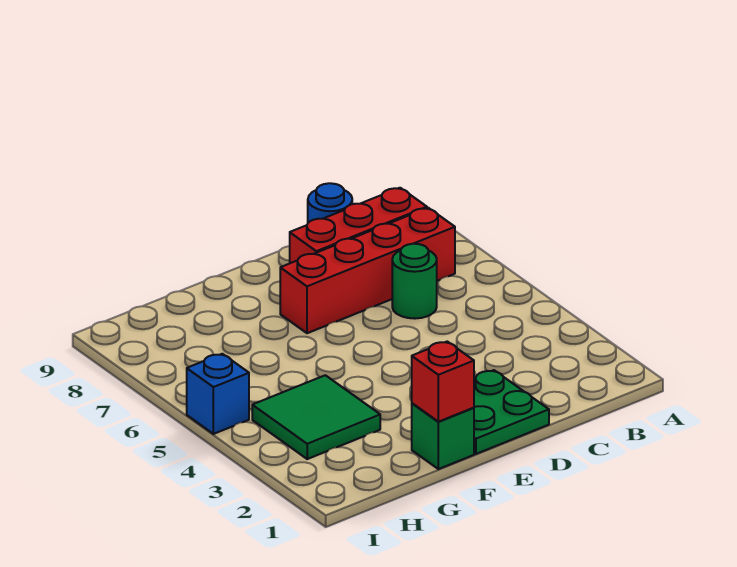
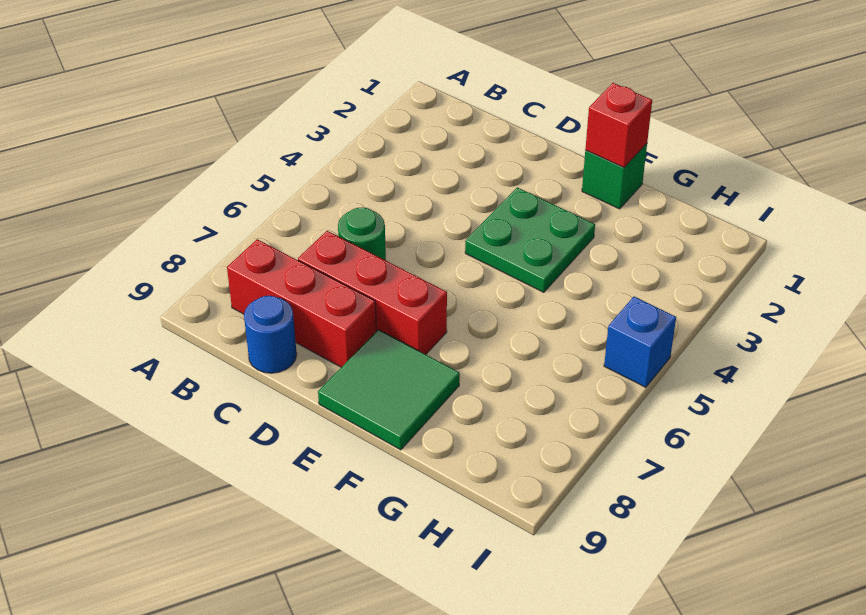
red 1x4 brick [280,208,455,333] -> red 1x3 brick [298,231,447,354]
green 2x2 plate [474,370,549,454] -> green 2x2 plate moved to [465,187,595,292]
green 2x2 tile [252,375,380,459] -> green 2x2 tile moved to [318,330,460,450]

